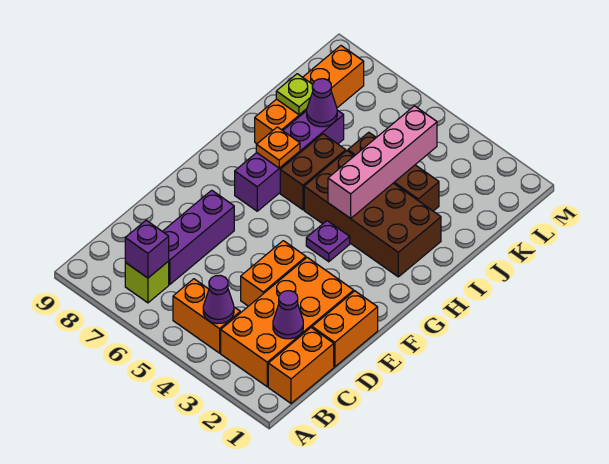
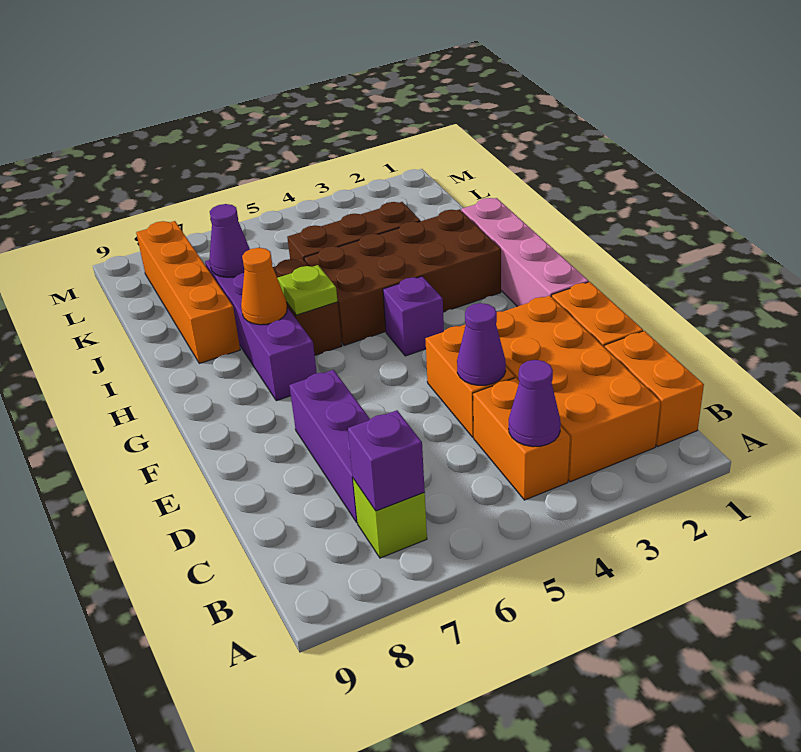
orange 1x2 brick [173,279,240,353] -> orange 1x2 brick turned to [473,378,570,500]
purple 1x1 cone [273,291,303,339] -> purple 1x1 cone moved to [457,303,506,385]
purple 1x1 plate [306,221,350,262] -> purple 1x1 brick [383,276,444,356]
pink 1x4 brick [328,106,437,219] -> pink 1x4 brick moved to [461,198,589,307]
orange 1x1 plate [256,127,300,168] -> orange 1x1 cone [241,248,287,325]
lime 1x1 plate [276,74,313,115] -> lime 1x1 plate moved to [277,265,338,315]

